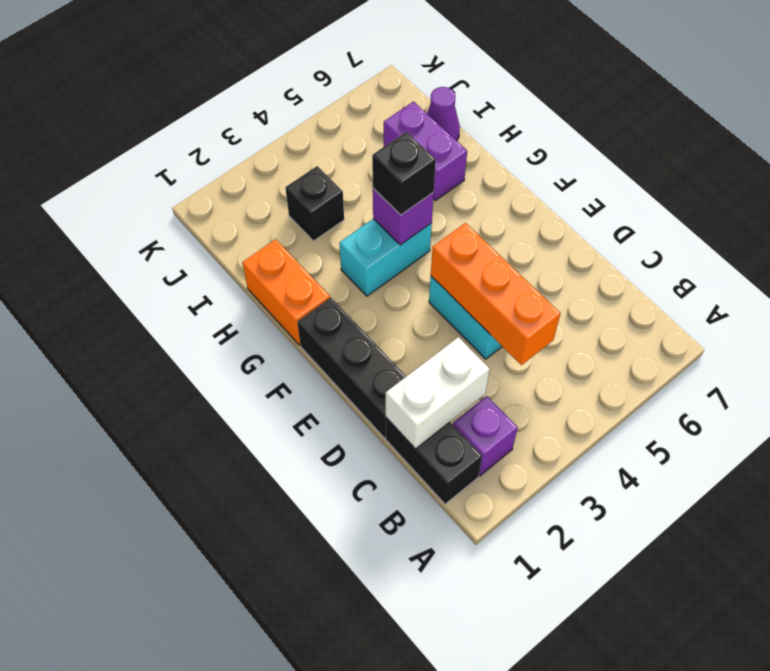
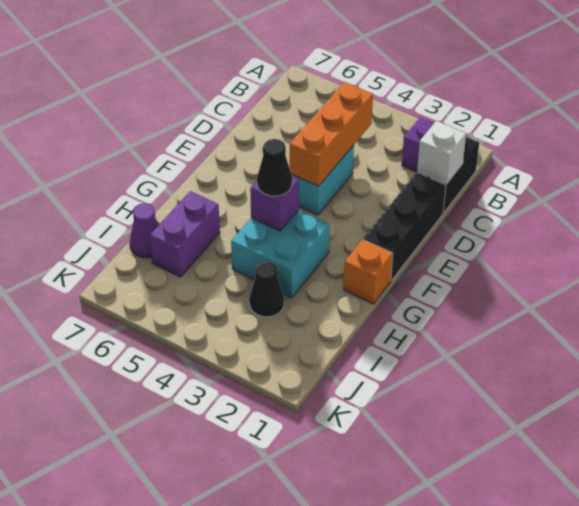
white 1x2 brick [386,337,490,449] -> white 1x1 brick [417,121,466,184]
orange 1x2 brick [242,239,330,345] -> orange 1x1 brick [344,239,393,304]
cyan 1x2 brick [339,219,432,296] -> cyan 2x2 brick [231,210,330,298]
black 1x1 brick [372,132,436,215] -> black 1x1 cone [257,139,292,196]
black 1x1 brick [285,166,344,241] -> black 1x1 cone [249,261,284,317]

